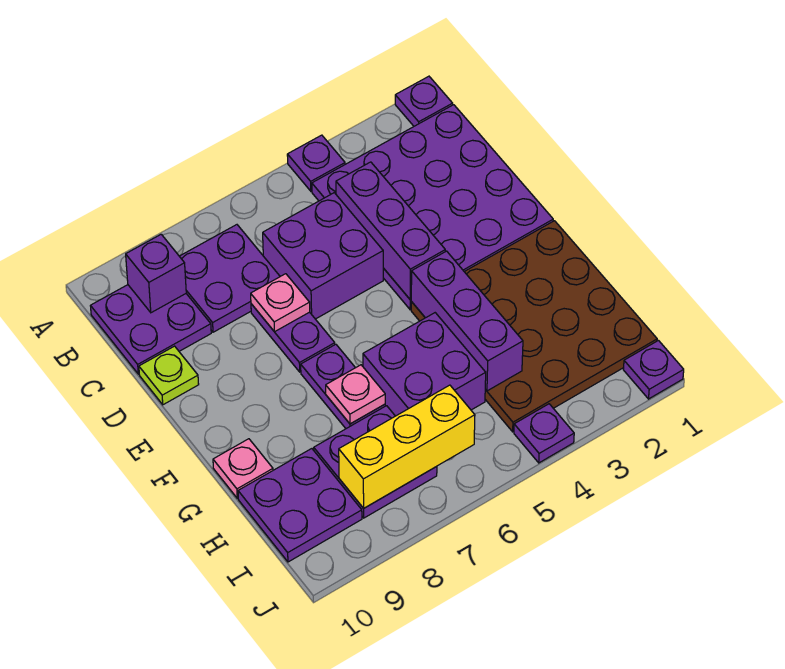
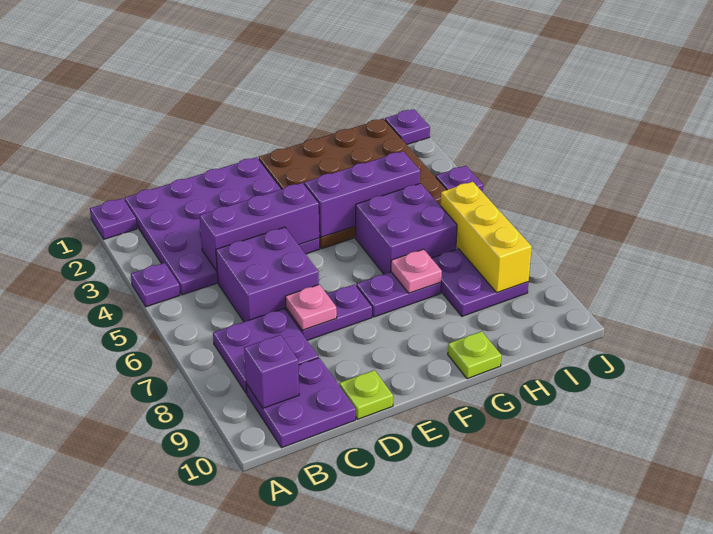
pink 1x1 plate [213,439,273,498] -> lime 1x1 plate [448,331,501,379]
purple 2x2 plate [238,449,362,562] -> none

